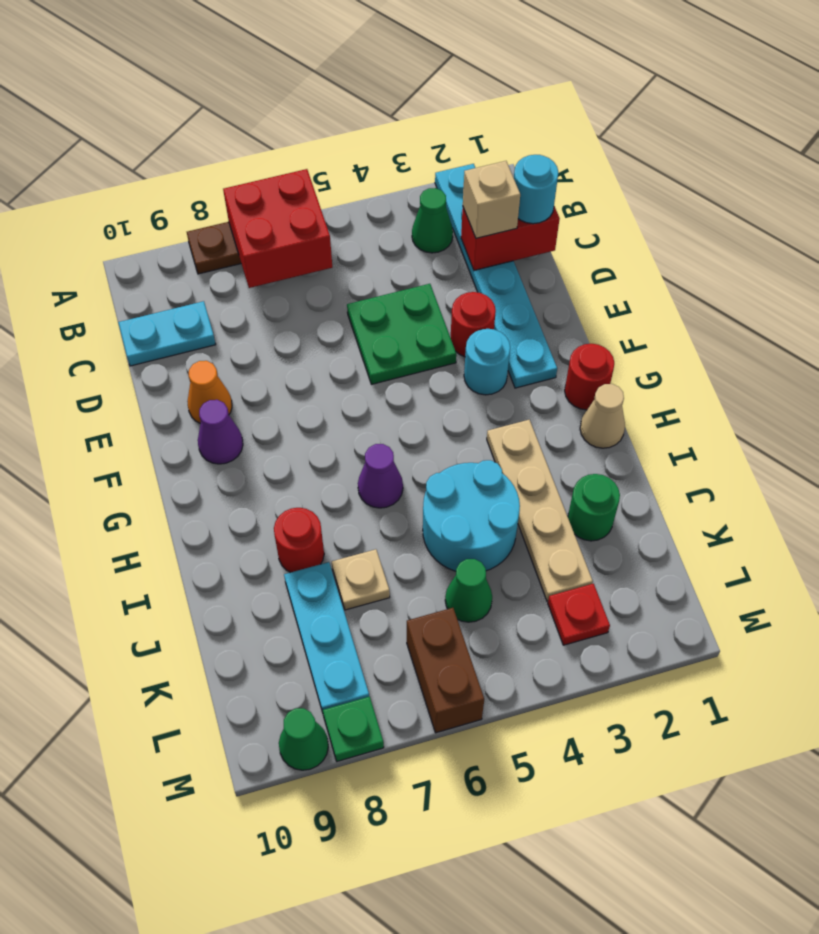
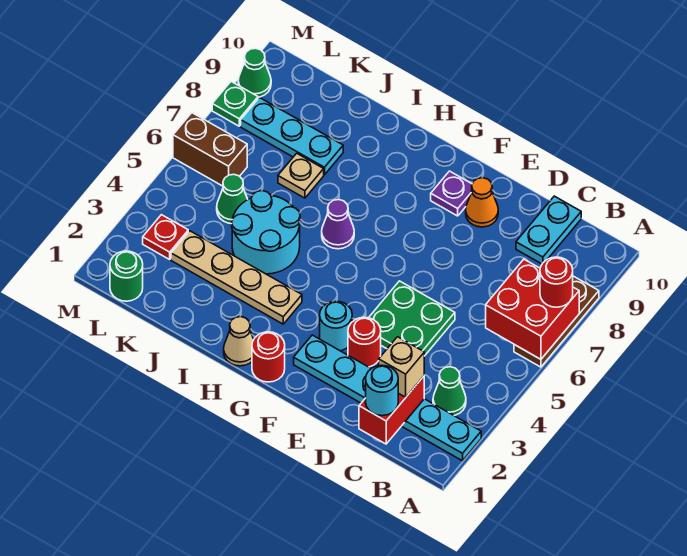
purple 1x1 cone [198,400,243,464] -> purple 1x1 plate [431,171,472,216]
red 1x1 round brick [274,508,324,572] -> red 1x1 round brick moved to [540,257,573,307]
green 1x1 round brick [568,474,620,541] -> green 1x1 round brick moved to [110,251,143,301]

